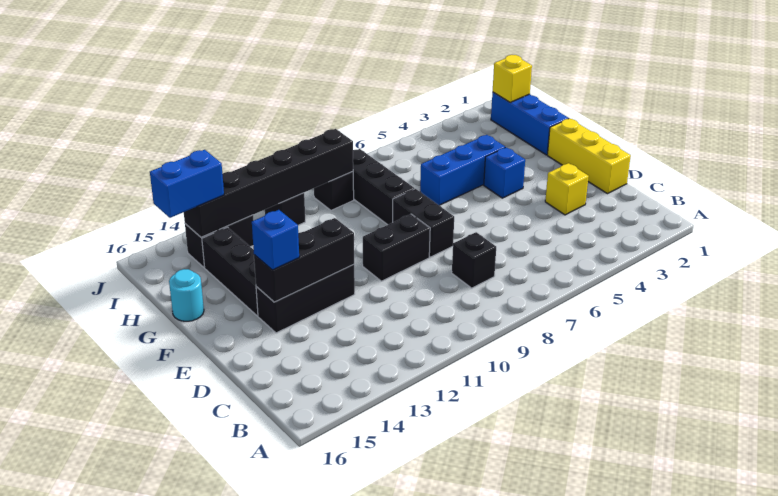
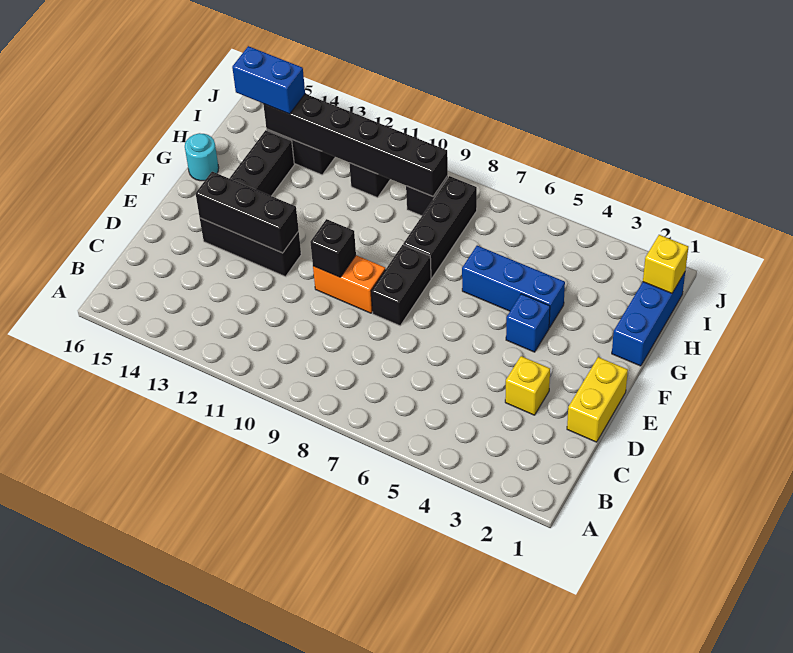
black 1x1 brick [452,232,496,288] -> black 1x1 brick moved to [310,219,356,277]
yellow 1x3 brick [547,118,631,194] -> yellow 1x2 brick [567,357,628,442]
black 1x2 brick [363,214,430,281] -> orange 1x2 brick [313,255,385,313]
blue 1x1 brick [252,210,299,270] -> none

